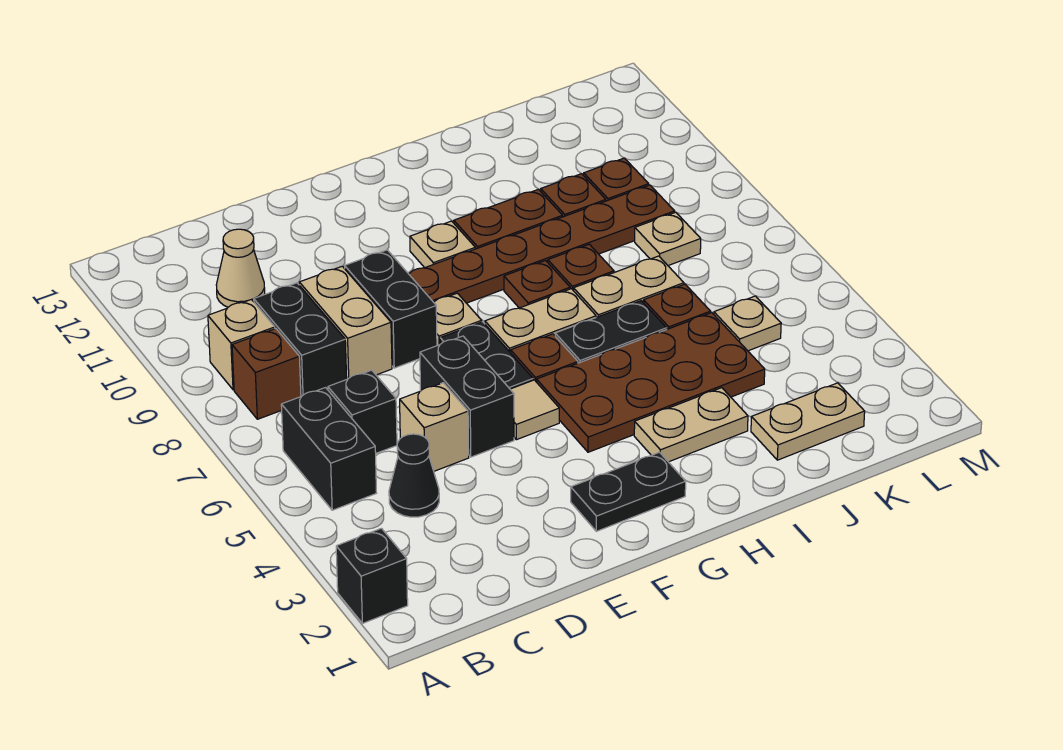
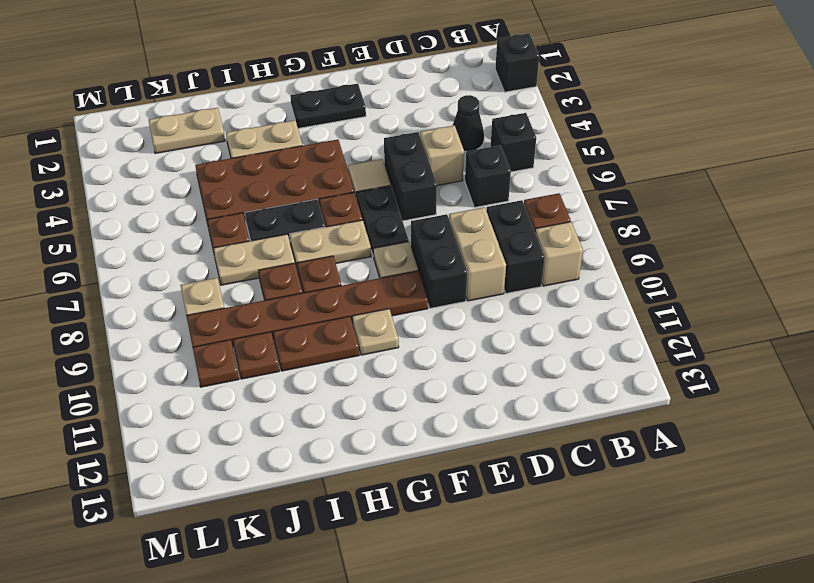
black 1x2 brick [281,388,376,510] -> black 1x1 brick [491,113,536,172]
tan 1x1 cone [216,229,265,307] -> none
tan 1x1 plate [714,296,781,351] -> none

